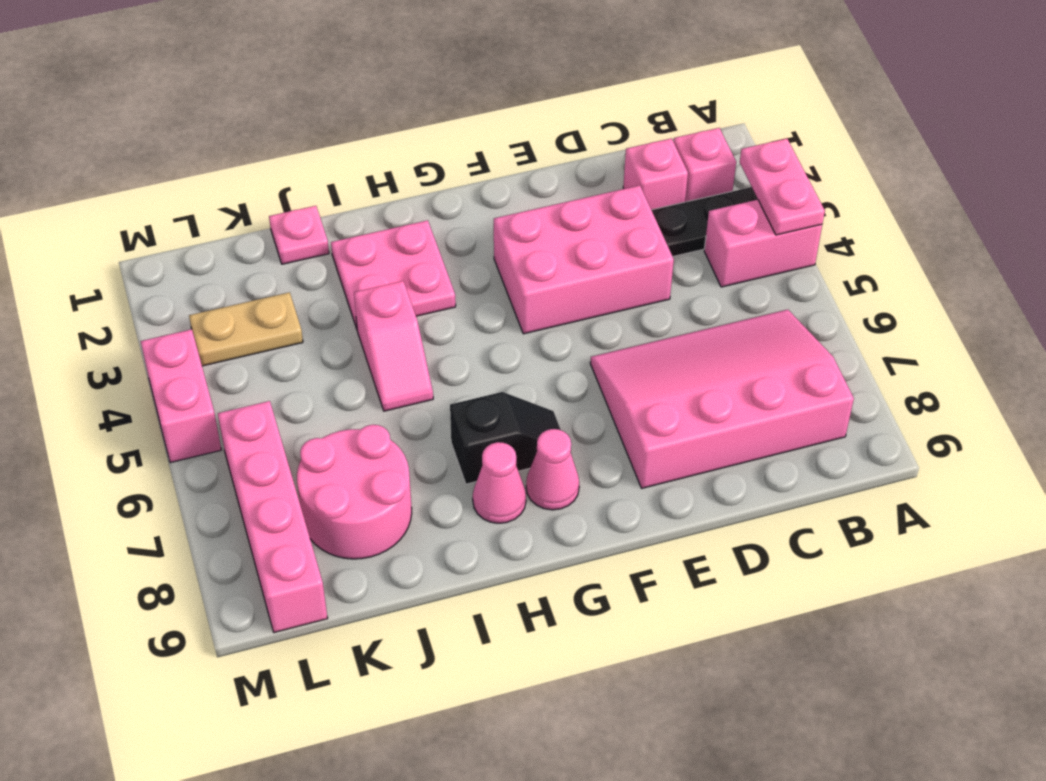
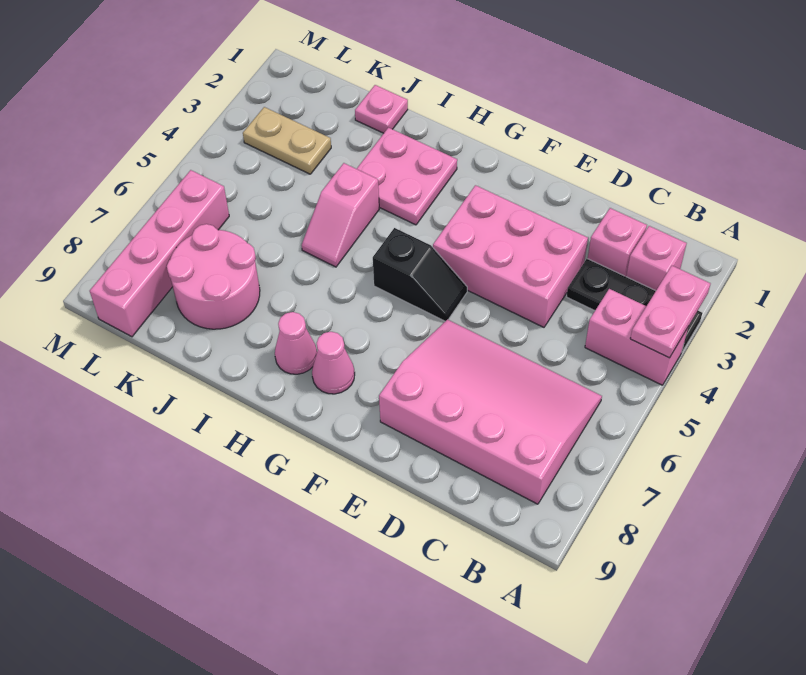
black 1x2 slope [450,392,561,484] -> black 1x2 slope moved to [373,228,467,321]
pink 1x2 brick [141,329,221,463] -> none

